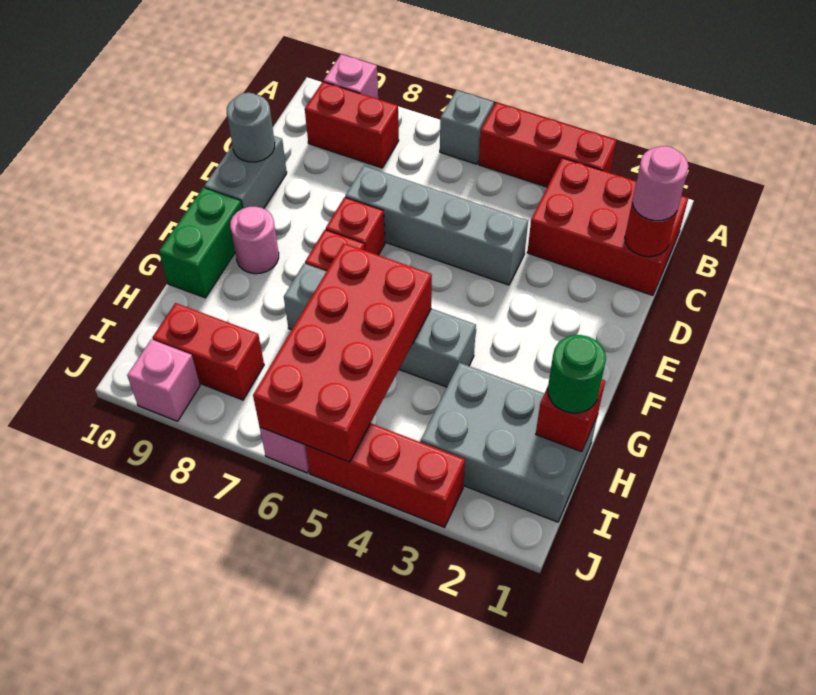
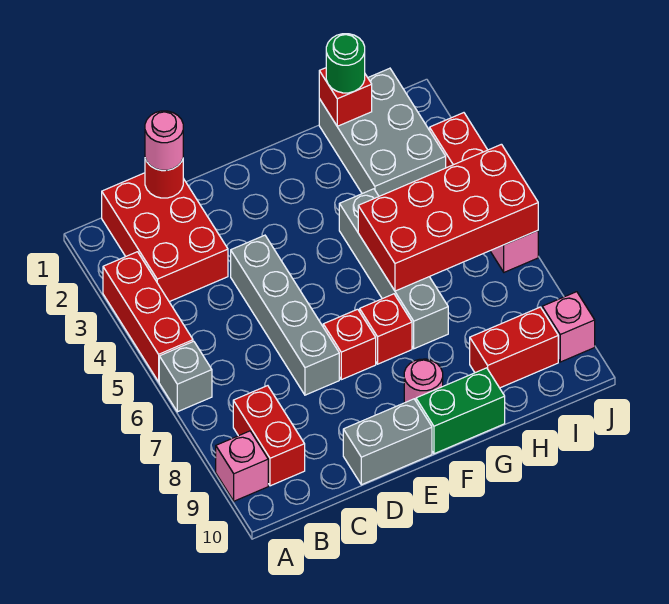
grey 1x1 round brick [227,93,275,162] -> none
red 1x2 brick [152,303,264,400] -> red 1x2 brick turned to [470,307,558,388]

